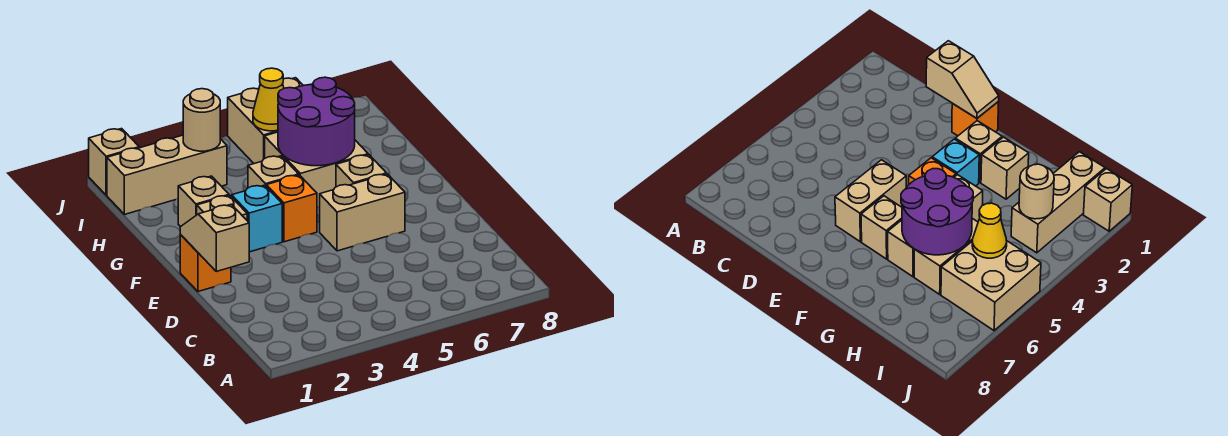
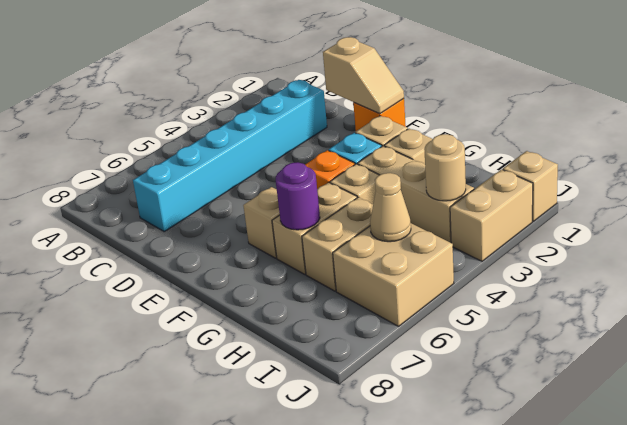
none -> cyan 1x6 brick [133,80,327,231]
tan 1x2 brick [320,174,405,251] -> tan 1x2 brick moved to [450,170,533,261]
purple 2x2 round brick [278,77,355,166] -> purple 1x1 round brick [276,162,320,230]
tan 1x3 brick [107,135,227,215] -> tan 1x3 brick turned to [357,146,474,243]
yellow 1x1 cone [253,68,284,131] -> tan 1x1 cone [370,173,411,242]

